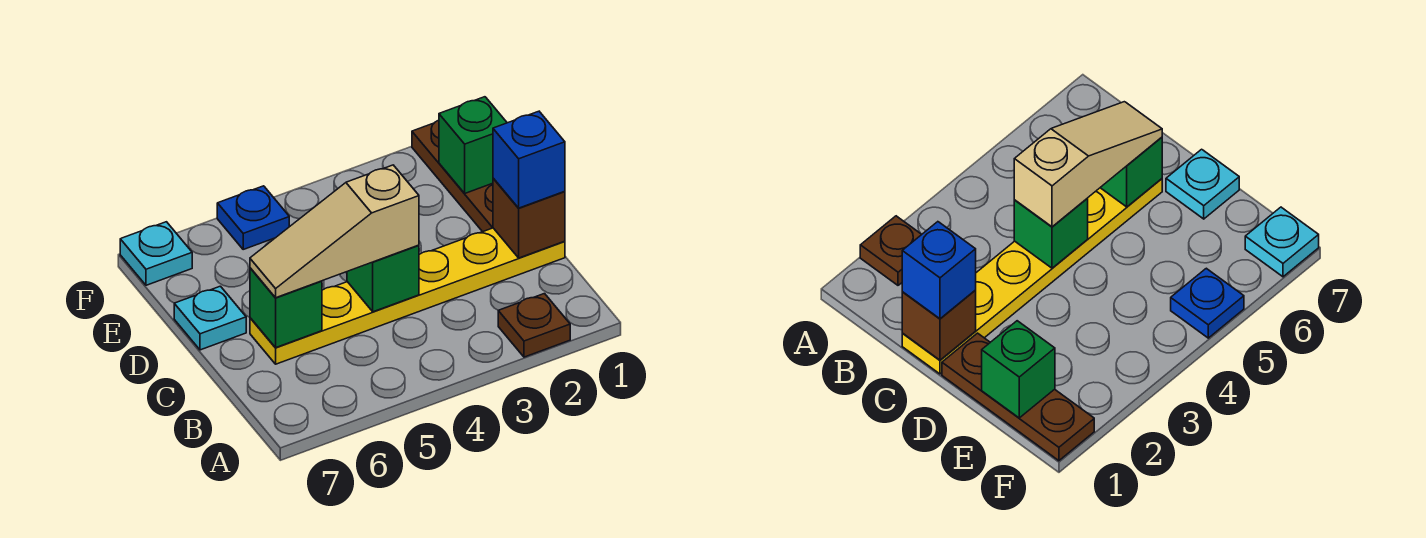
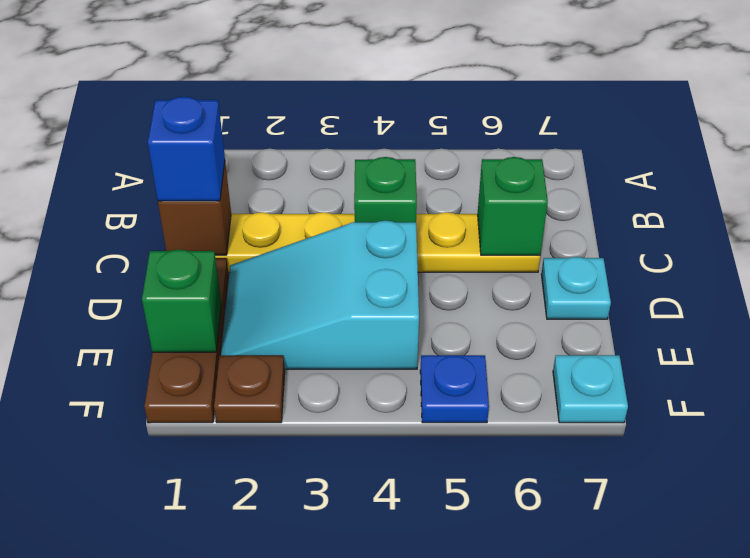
brown 1x1 plate [498,294,570,357] -> brown 1x1 plate moved to [214,355,285,423]
tan 1x3 slope [250,165,419,298] -> none
none -> cyan 2x3 slope [221,221,419,369]

